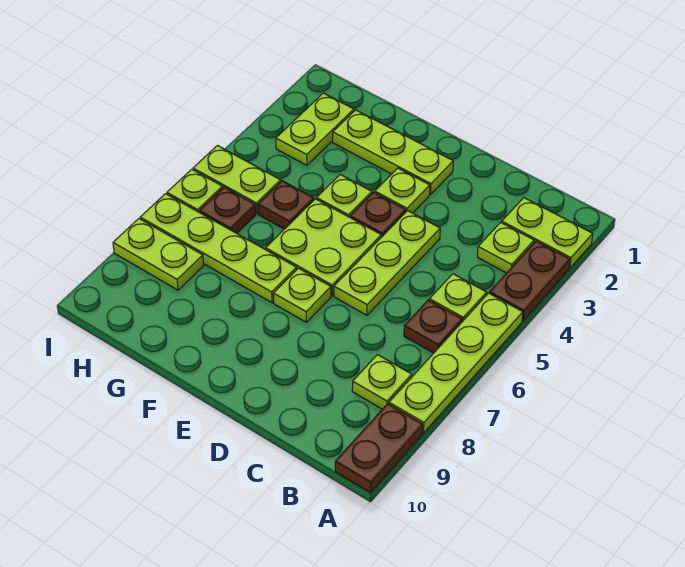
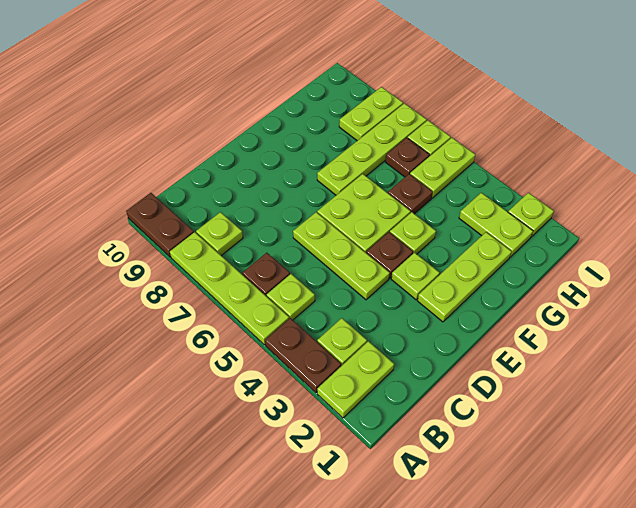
lime 1x1 plate [273,268,331,322] -> lime 1x1 plate moved to [508,193,554,237]

